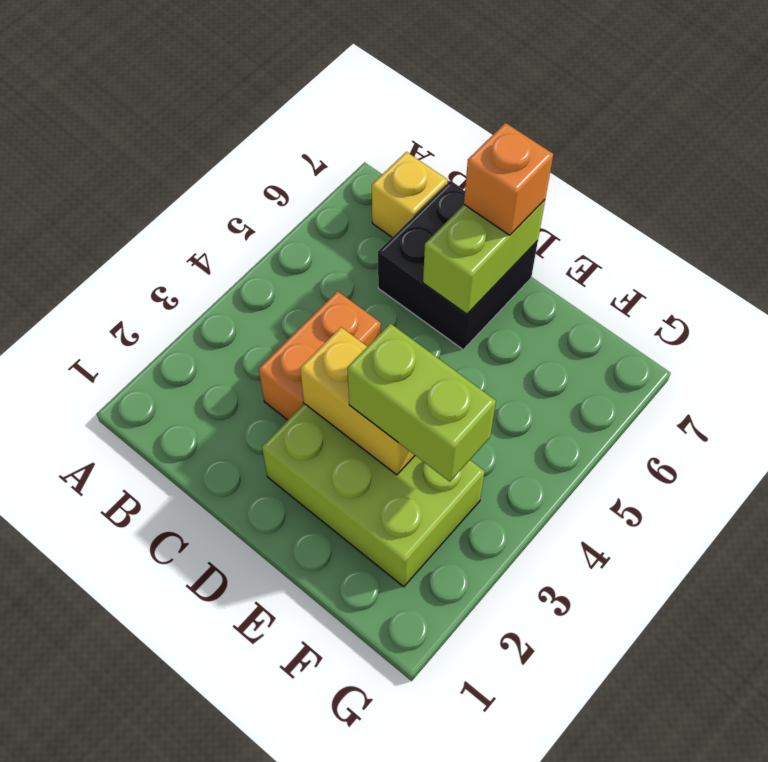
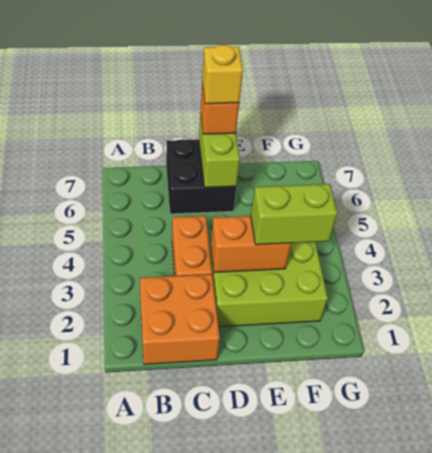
none -> orange 2x2 brick [140,274,220,364]
yellow 1x1 brick [372,152,448,237] -> yellow 1x1 brick moved to [202,45,243,104]
yellow 1x2 brick [300,327,415,475] -> orange 1x2 brick [211,216,291,272]

